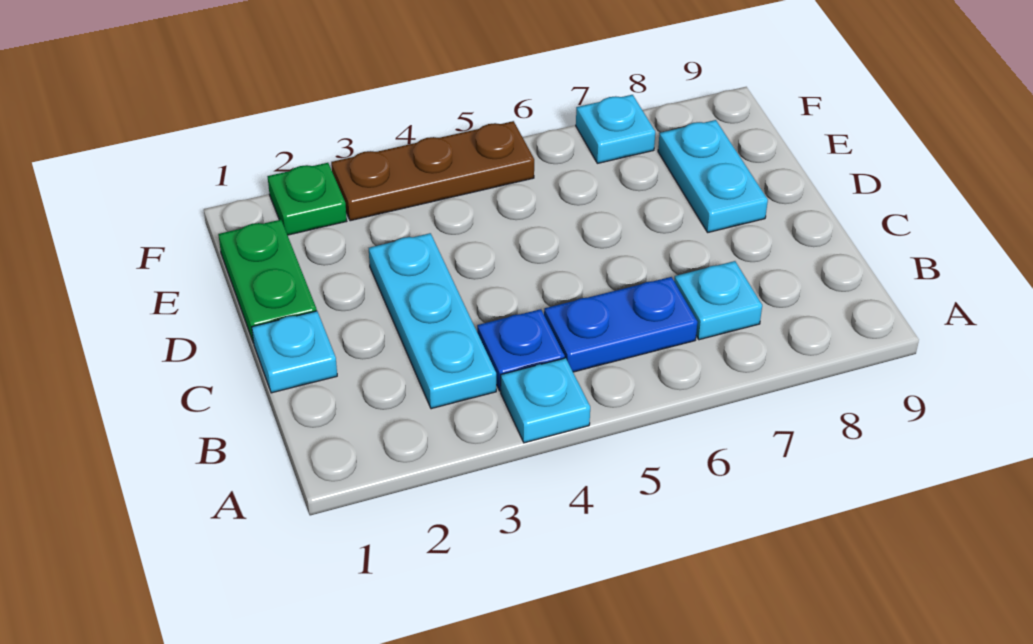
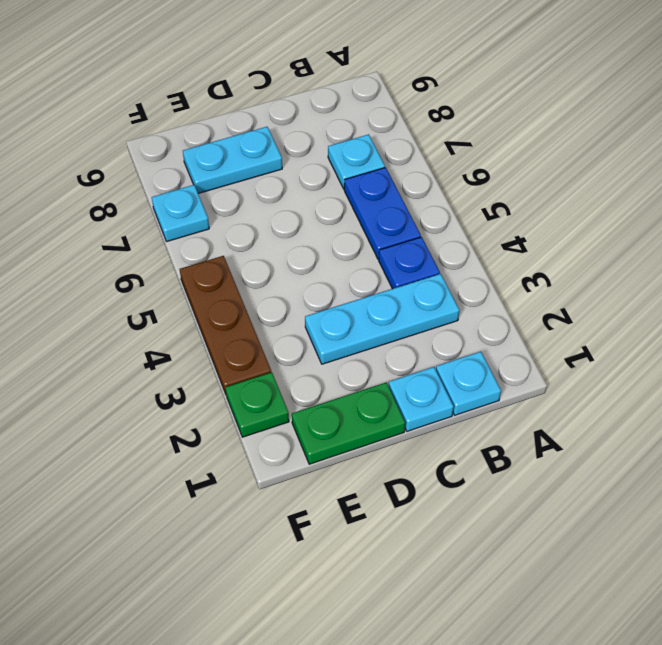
cyan 1x1 plate [501,358,590,443] -> cyan 1x1 plate moved to [436,352,501,415]

